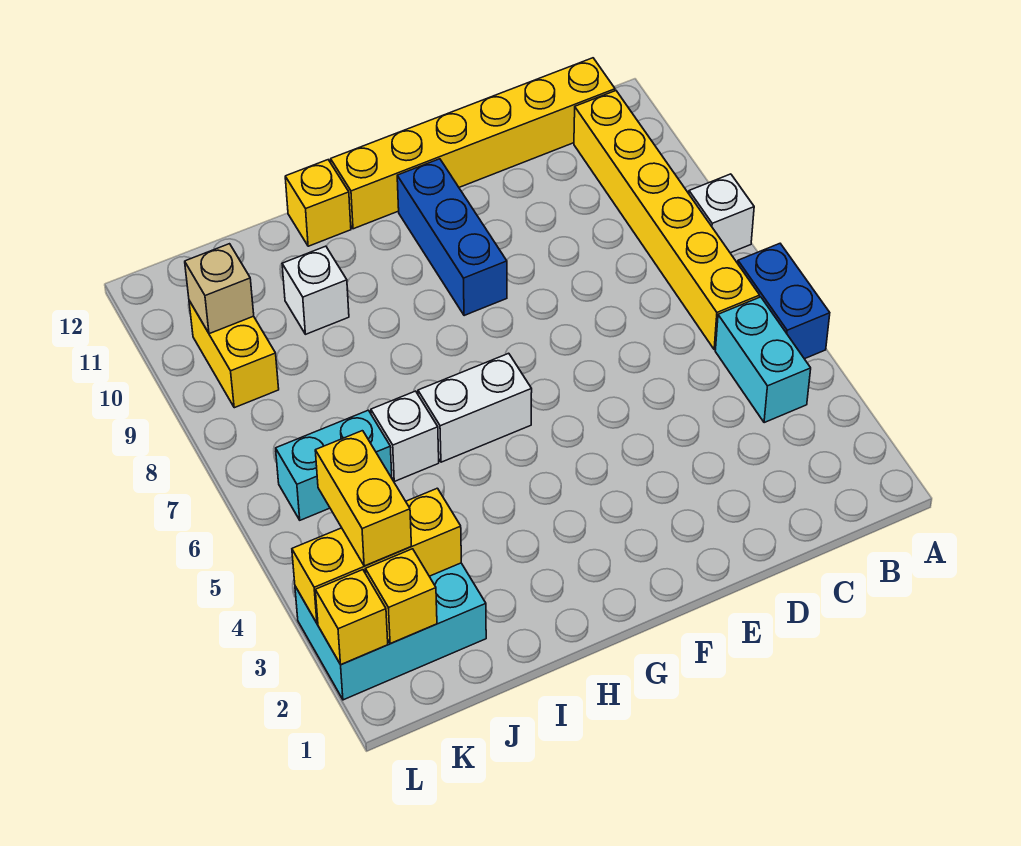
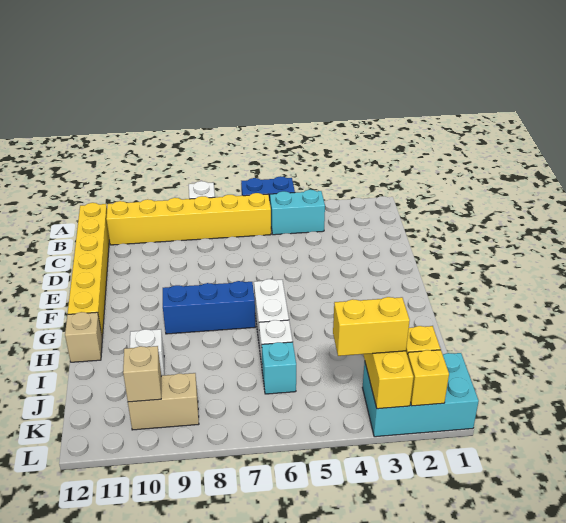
blue 1x3 brick [397,159,507,316] -> blue 1x3 brick moved to [163,281,255,334]
yellow 1x1 brick [285,160,351,246] -> tan 1x1 brick [65,312,102,362]
cyan 2x3 brick [295,563,486,700] -> cyan 2x3 brick turned to [362,353,479,437]
cyan 1x2 brick [276,410,392,520] -> cyan 1x1 brick [262,342,296,394]
yellow 1x2 brick [189,301,279,408] -> tan 1x2 brick [128,373,199,430]

